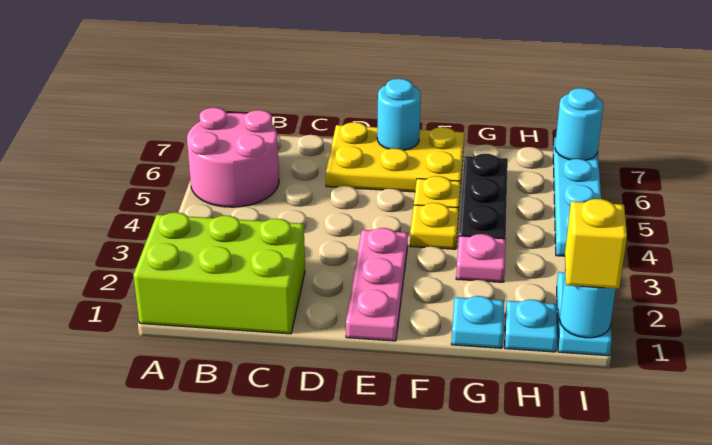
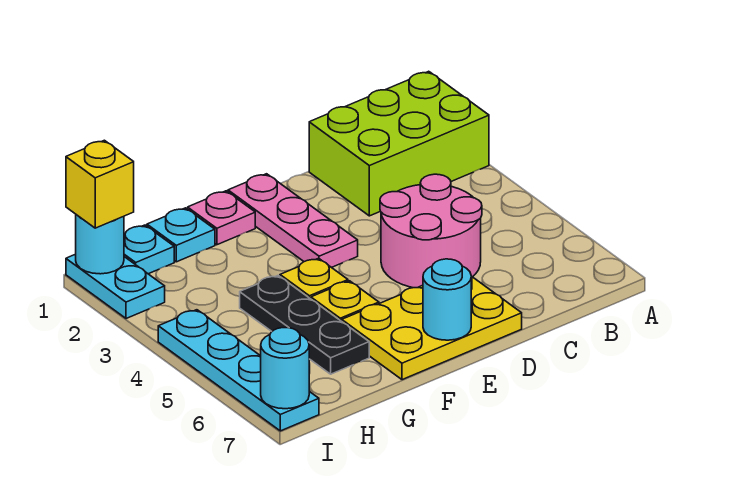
pink 2x2 round brick [187,108,279,207] -> pink 2x2 round brick moved to [380,174,482,288]
pink 1x1 plate [456,234,506,282] -> pink 1x1 plate moved to [188,191,255,245]

